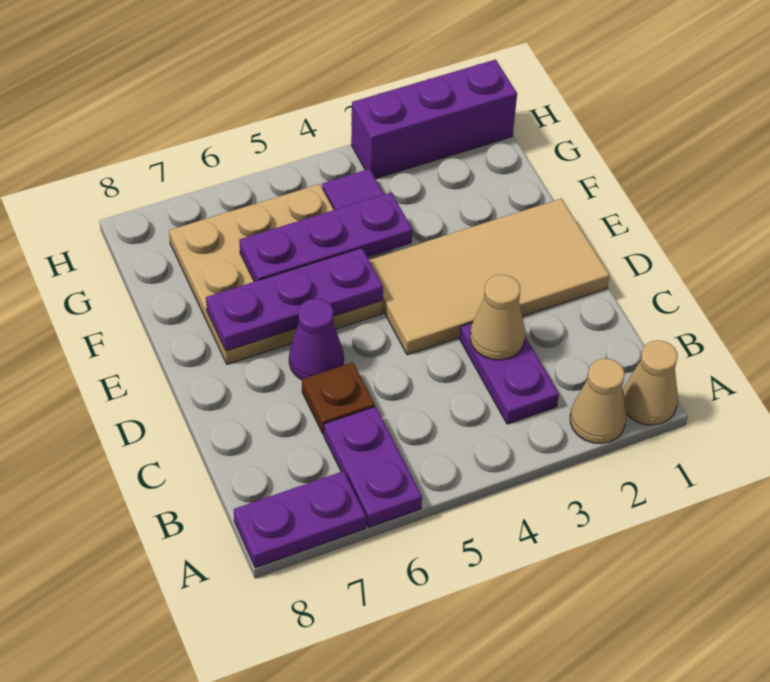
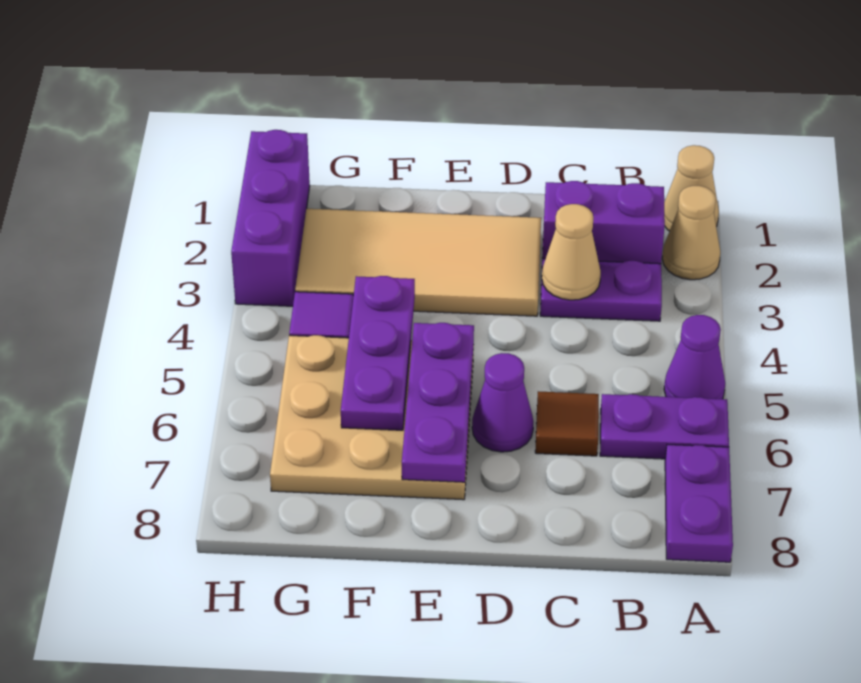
none -> purple 1x1 cone [664,315,725,399]
none -> purple 1x2 brick [542,181,665,264]
brown 1x1 plate [302,362,375,434] -> brown 1x1 tile [535,391,599,456]
tan 2x4 tile [369,199,610,355] -> tan 2x4 tile turned to [295,209,541,316]

